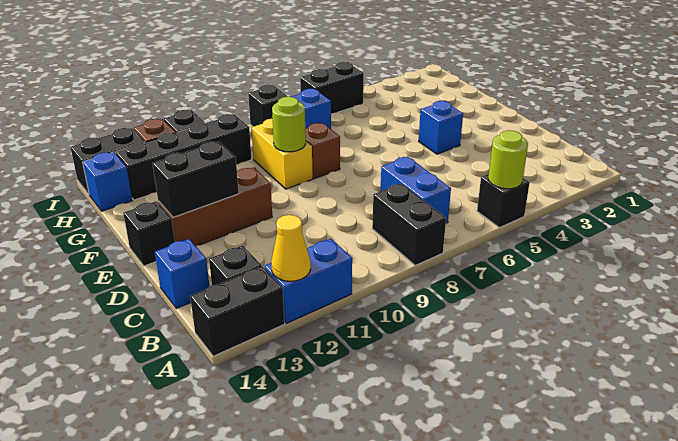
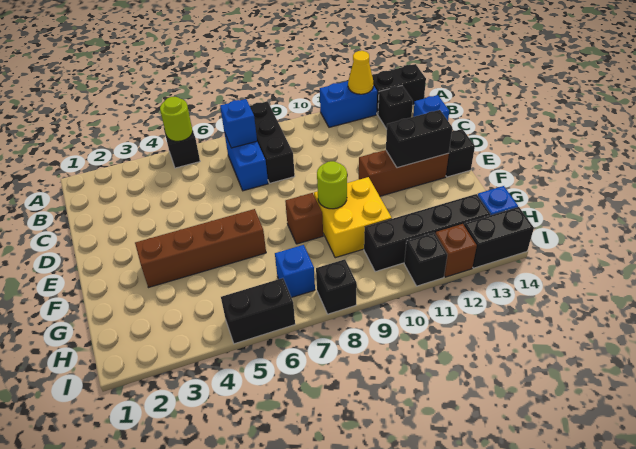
black 1x2 brick [372,184,446,265] -> black 1x3 brick [250,101,295,183]
blue 1x1 brick [419,101,463,154] -> blue 1x1 brick moved to [220,99,257,148]
none -> brown 1x4 brick [135,209,266,288]
yellow 1x2 brick [251,119,313,189] -> yellow 2x2 brick [314,177,392,258]

